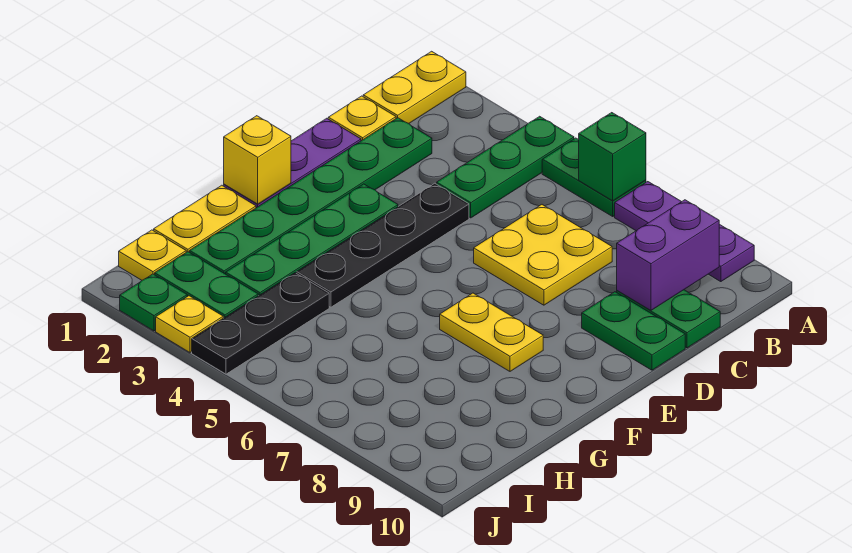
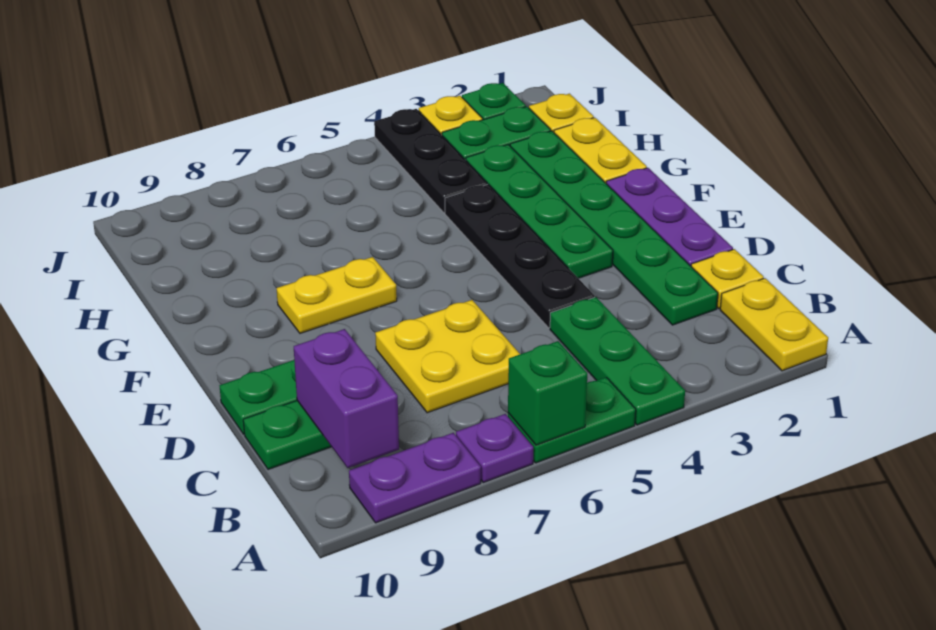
yellow 1x1 brick [224,116,291,204] -> none

